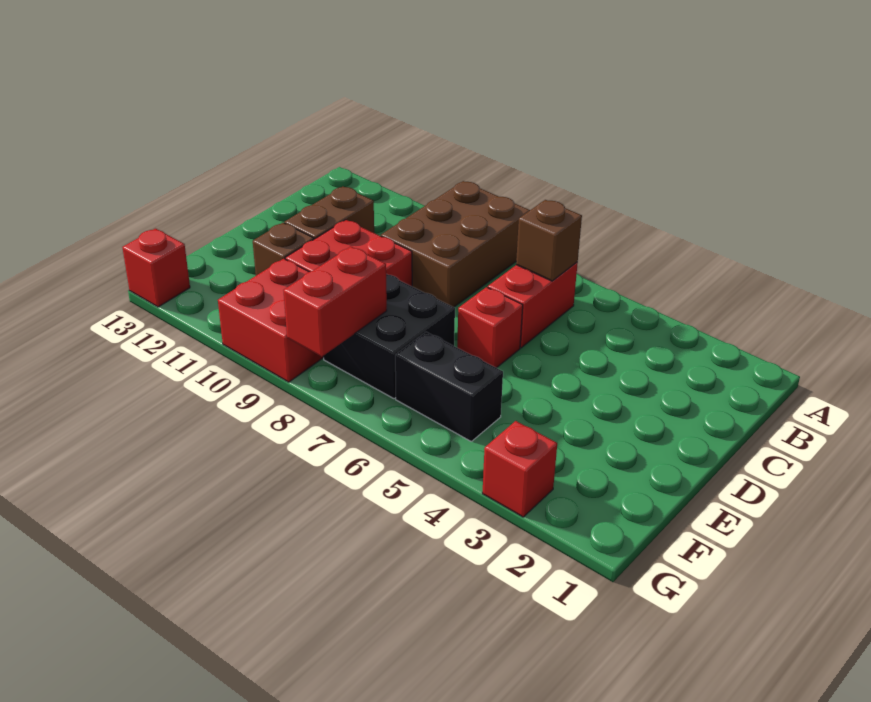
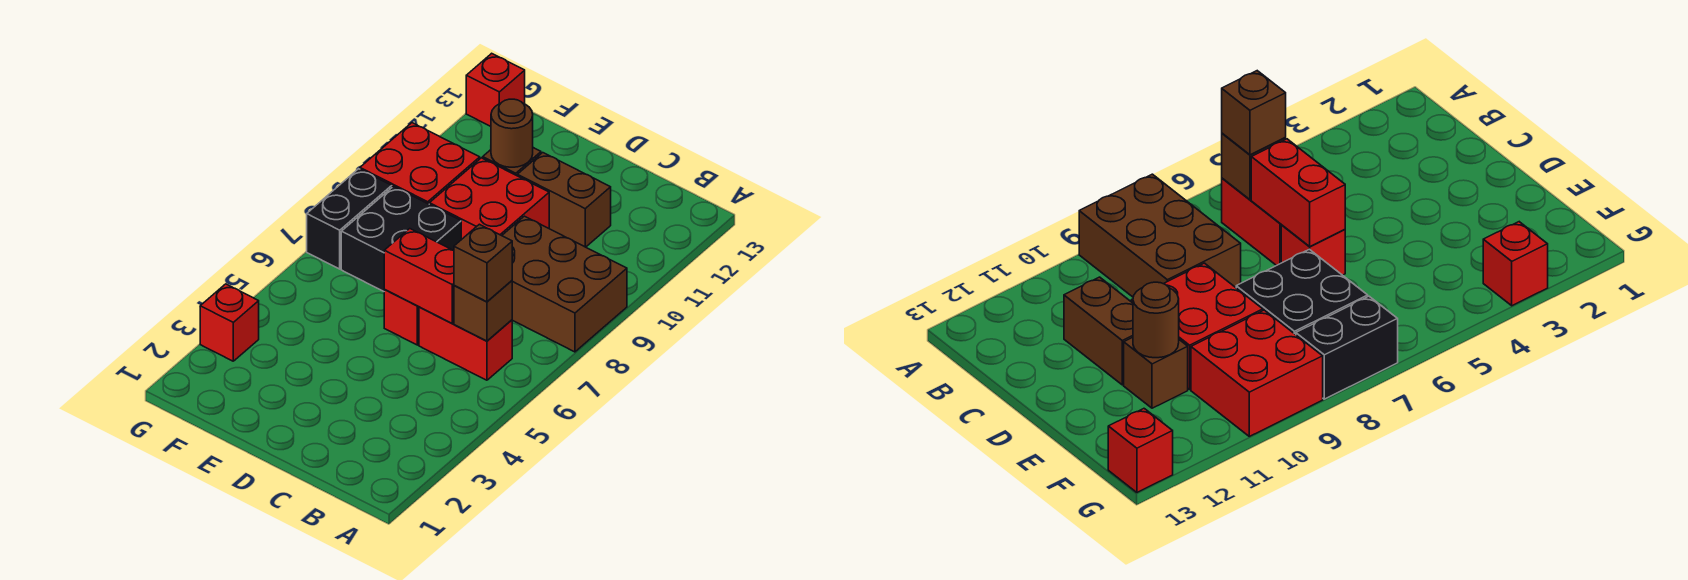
none -> brown 1x1 brick [454,224,512,302]
none -> brown 1x1 round brick [491,99,533,167]
black 1x2 brick [395,332,503,441] -> black 1x2 brick moved to [307,169,392,269]
red 1x2 brick [283,246,387,357] -> red 1x2 brick moved to [384,229,454,323]

